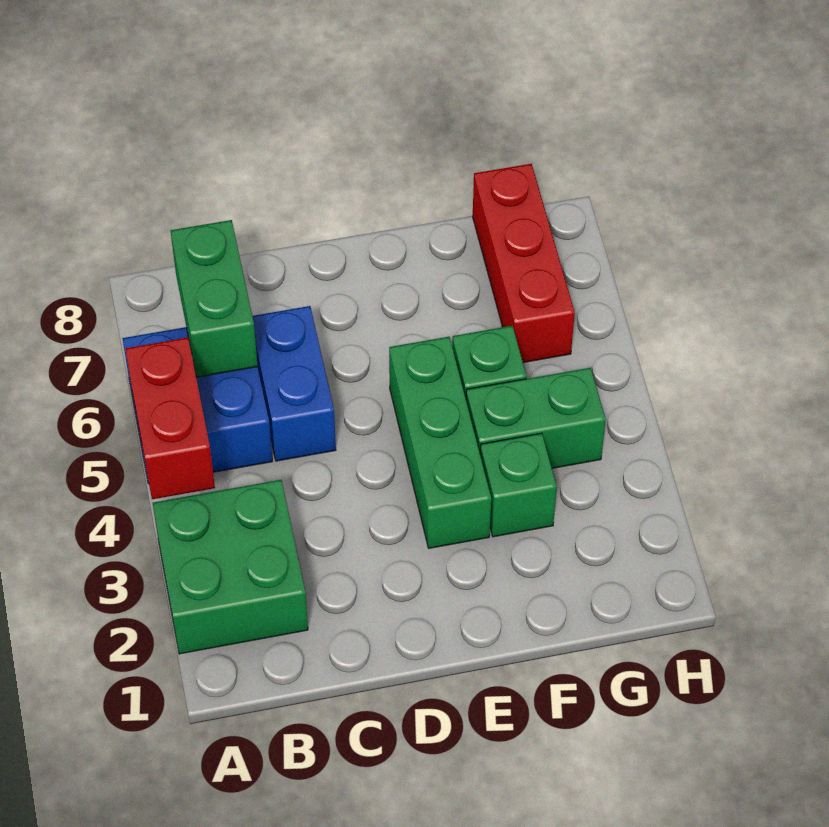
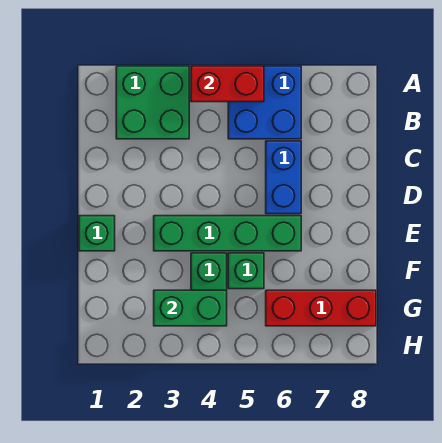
green 1x2 brick [171,220,258,377] -> green 1x2 brick moved to [154,290,227,326]
blue 1x2 brick [252,306,336,461] -> blue 1x2 brick turned to [266,141,301,214]
green 1x3 brick [389,337,491,548] -> green 1x4 brick [154,216,301,251]
green 1x1 brick [480,433,557,537] -> green 1x1 brick moved to [79,216,115,251]

